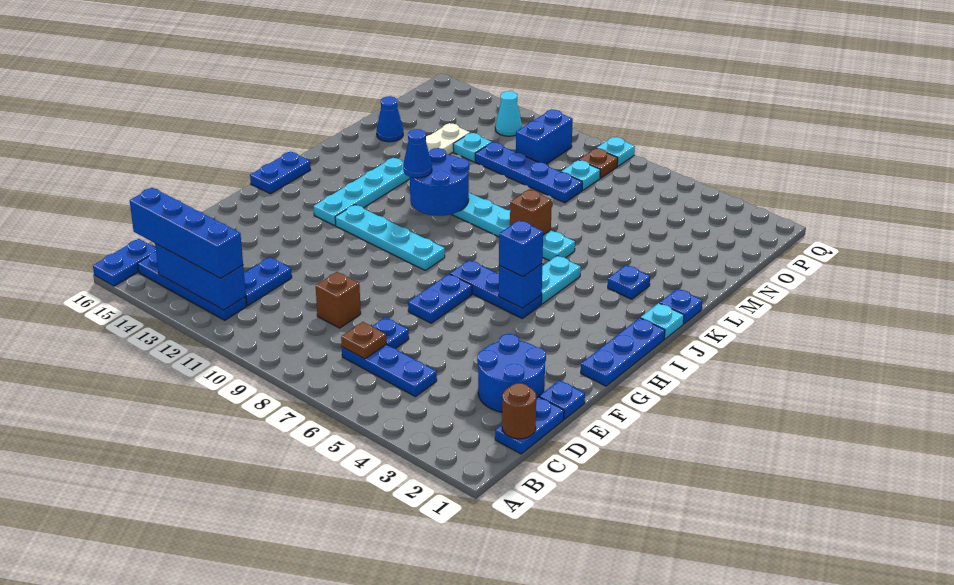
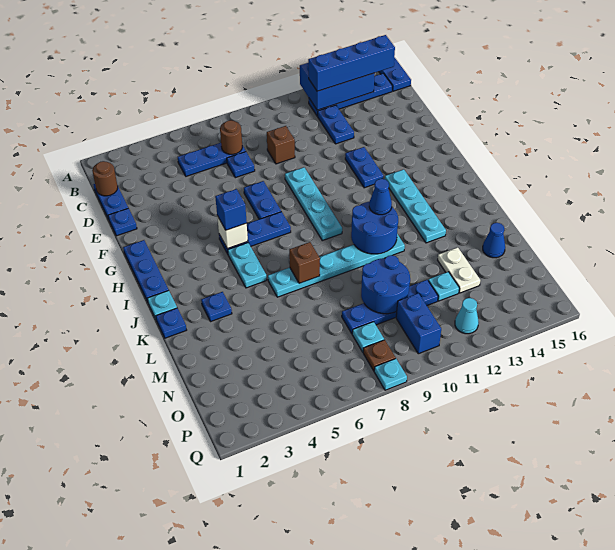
blue 1x3 brick [155,244,246,310] -> blue 2x3 brick [300,63,375,110]
brown 1x1 plate [341,322,386,359] -> brown 1x1 round brick [220,120,242,154]
blue 2x2 round brick [477,334,546,412] -> blue 2x2 round brick moved to [361,255,410,314]
blue 1x1 brick [499,264,542,308] -> white 1x1 brick [217,216,248,249]
cyan 1x4 plate [335,205,445,270] -> cyan 1x4 plate turned to [285,167,342,241]
blue 1x2 plate [250,152,310,194] -> blue 1x2 plate moved to [345,147,383,188]

